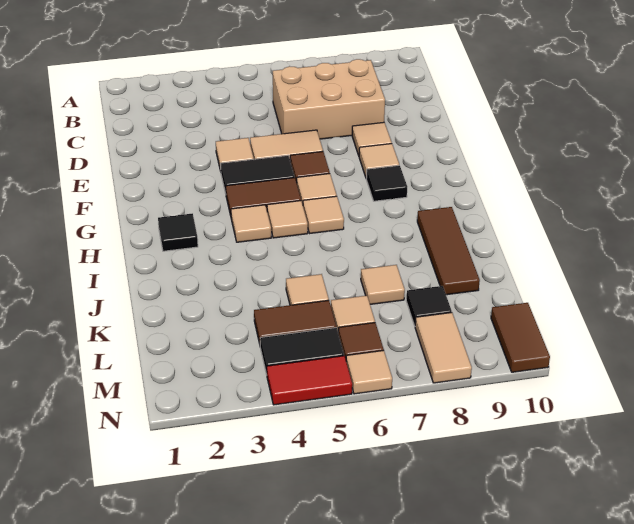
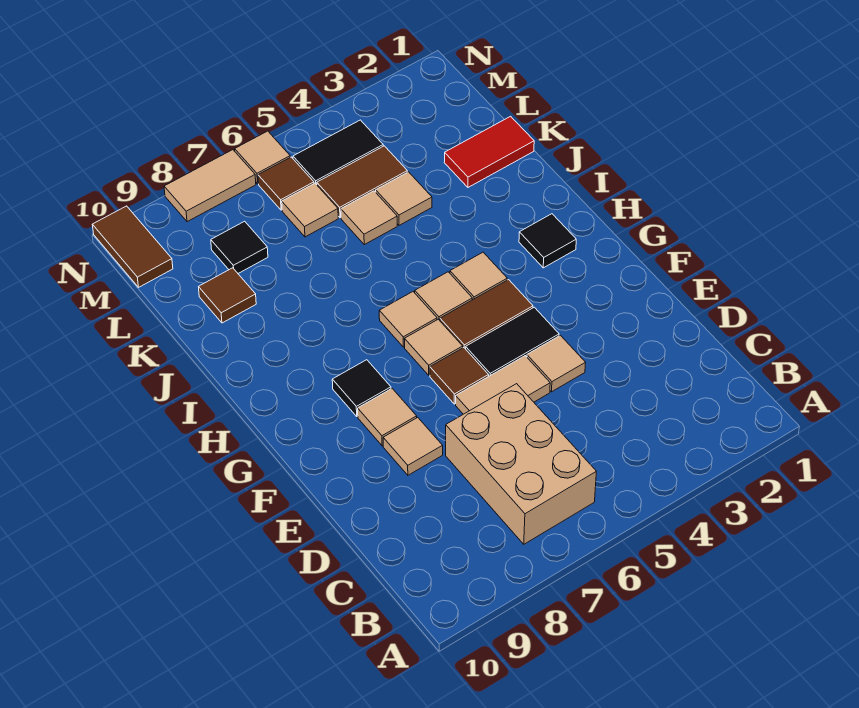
tan 2x3 brick [273,59,385,139] -> tan 2x3 brick turned to [446,384,596,544]
brown 1x3 tile [417,207,480,295] -> brown 1x1 tile [199,268,256,323]
tan 1x1 tile [361,265,405,304] -> tan 1x1 tile moved to [376,172,432,225]
tan 1x2 tile [415,313,472,383] -> tan 1x2 tile turned to [164,150,256,222]
red 1x2 tile [267,356,352,405] -> red 1x2 tile moved to [444,116,534,187]

